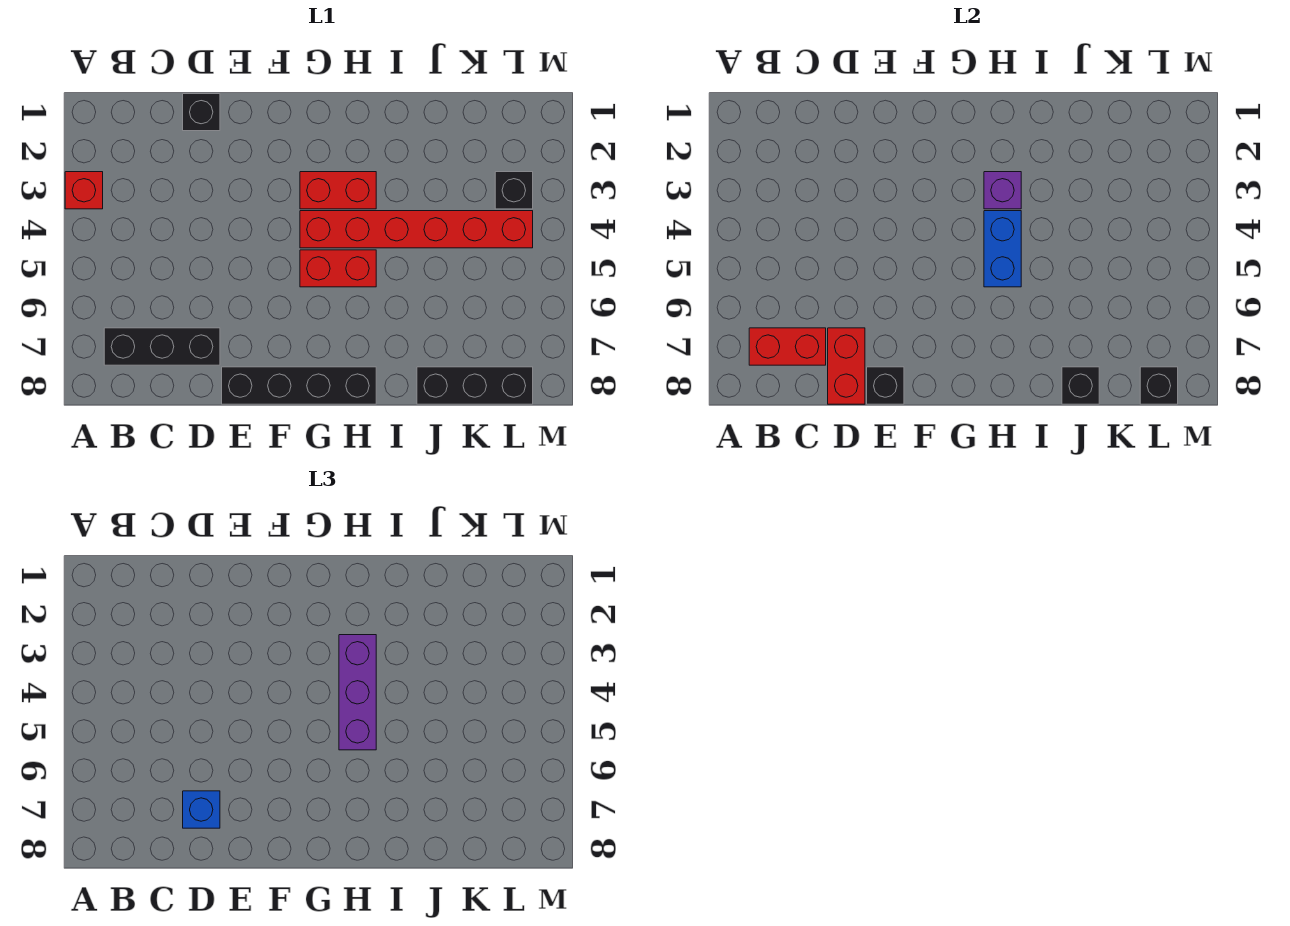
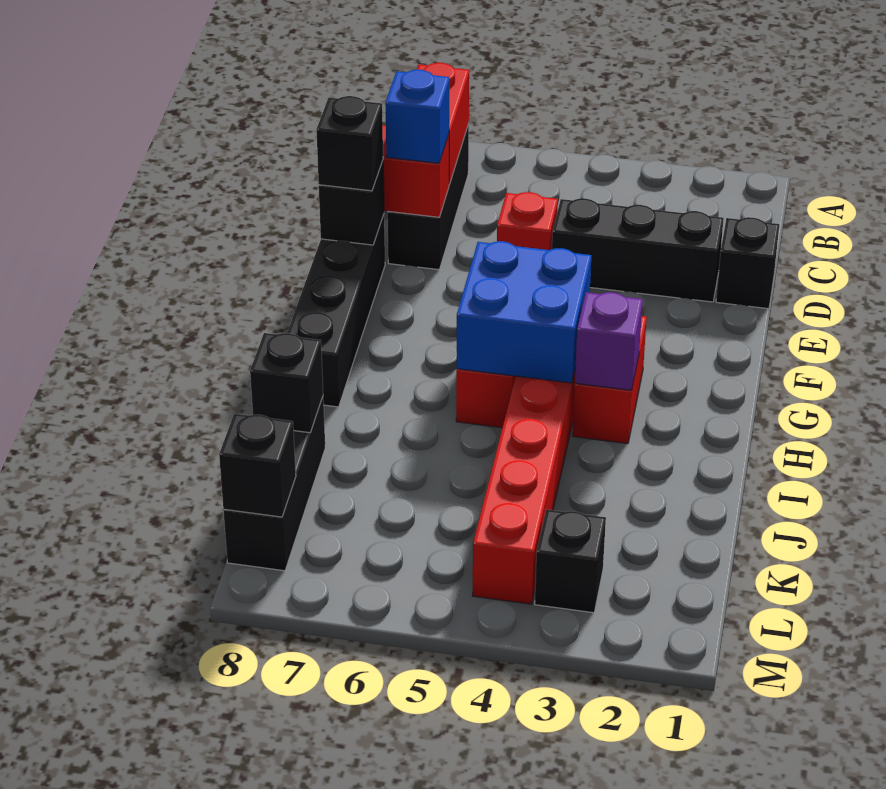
red 1x1 brick [65,172,103,209] -> red 1x1 brick moved to [497,192,558,250]
none -> black 1x3 brick [552,198,724,302]
none -> black 1x1 brick [316,96,383,191]
purple 1x3 brick [339,635,376,750] -> none
blue 1x2 brick [984,211,1021,287] -> blue 2x2 brick [457,241,591,383]

